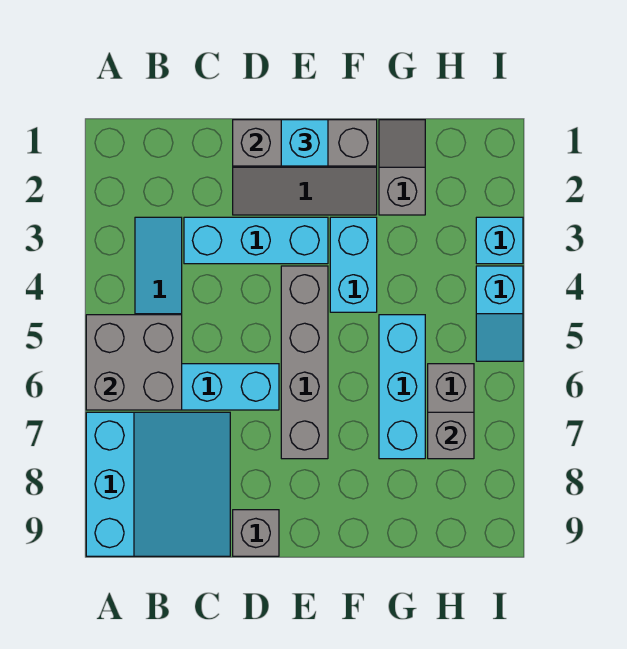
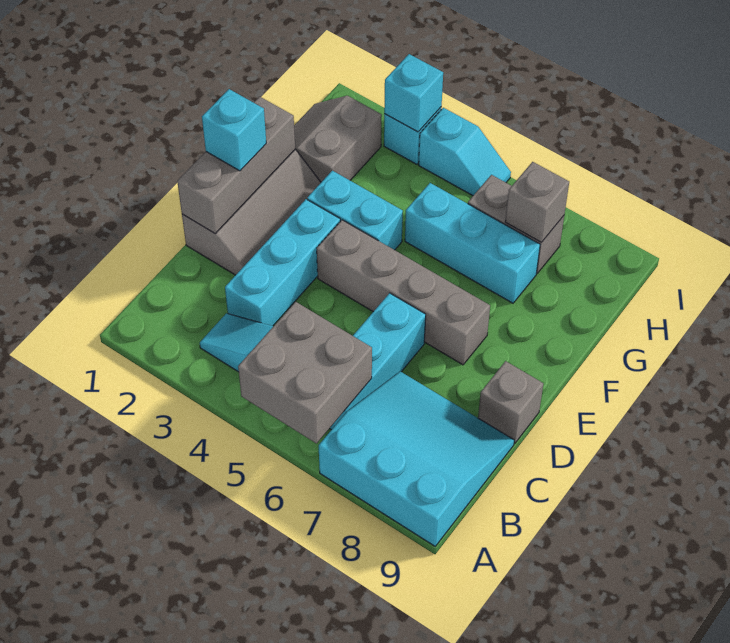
grey 1x2 slope [379,120,425,215] -> grey 2x2 slope [294,96,382,182]
none -> cyan 1x1 brick [384,54,443,132]

